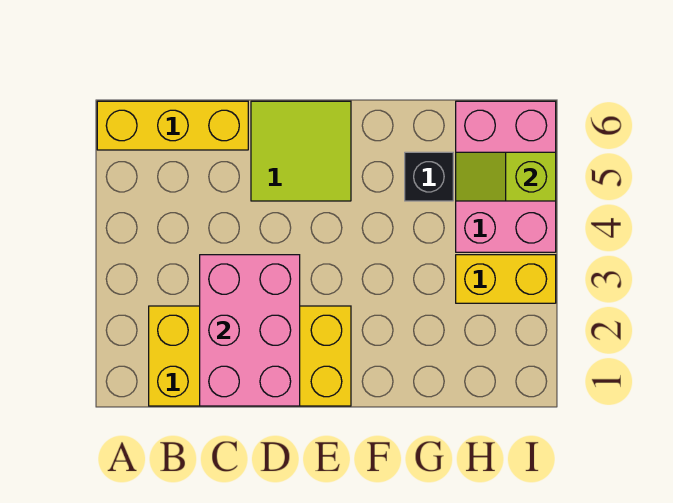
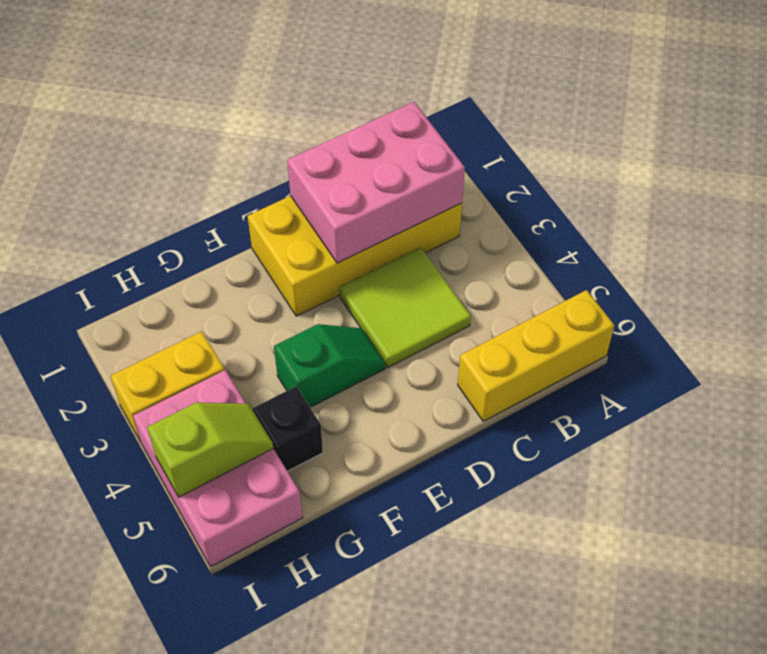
pink 2x3 brick [200,255,300,406] -> pink 2x3 brick turned to [287,102,465,263]
lime 2x2 tile [251,101,351,201] -> lime 2x2 tile moved to [339,247,471,367]
none -> green 1x2 slope [274,324,386,407]

